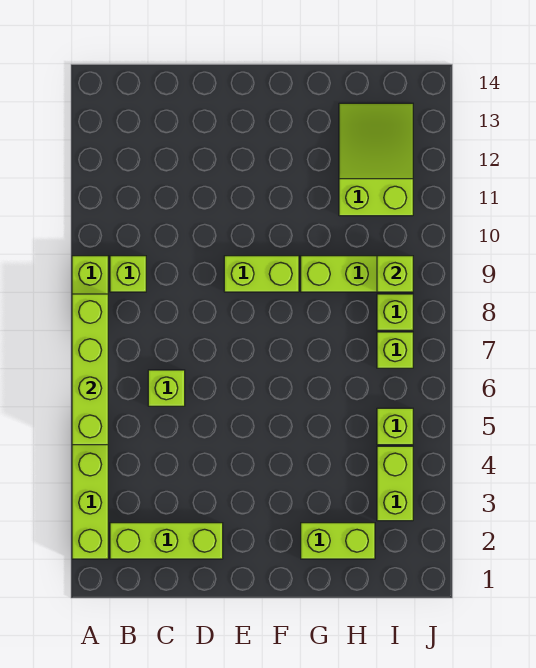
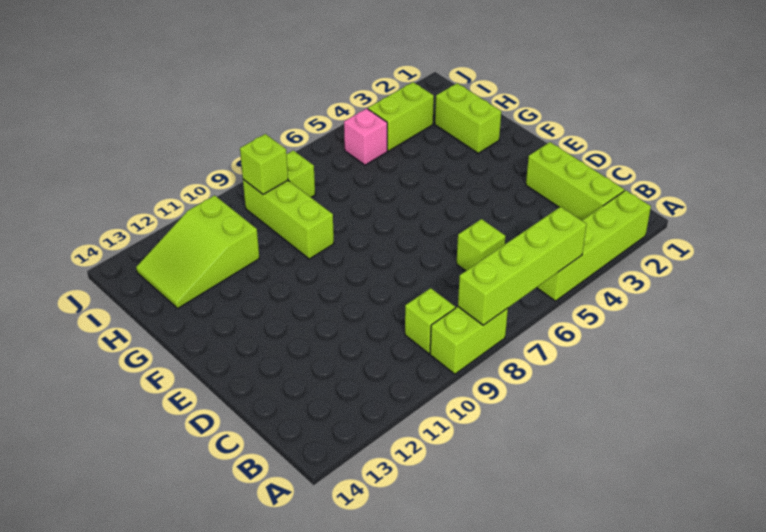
lime 1x2 brick [224,256,299,292] -> none
lime 1x1 brick [377,408,413,445] -> pink 1x1 brick [344,108,387,165]
lime 1x1 brick [377,332,413,368] -> none

